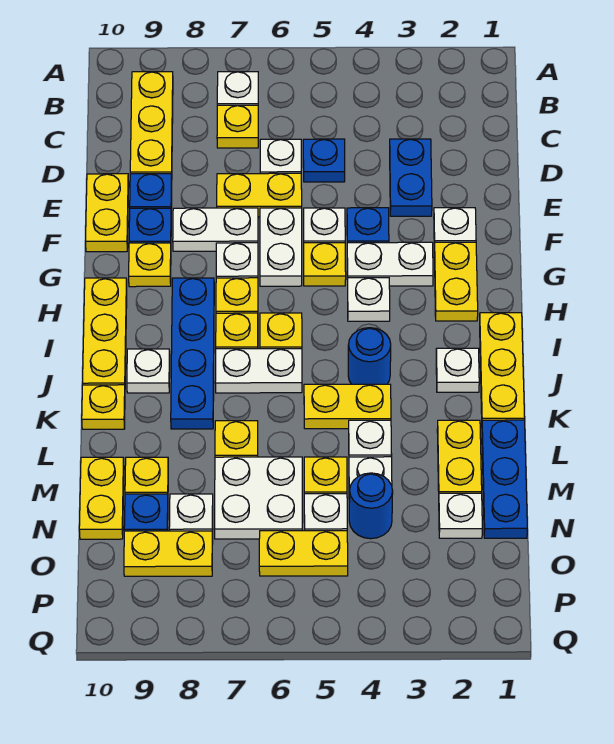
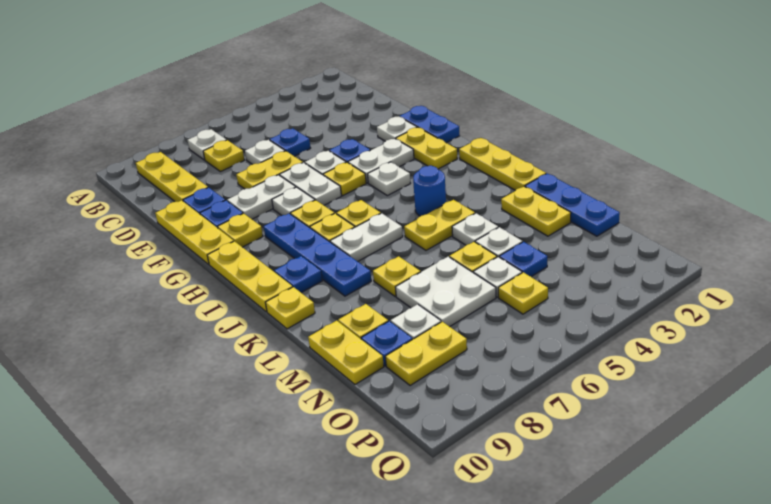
blue 1x2 plate [390,139,432,216] -> blue 1x2 plate moved to [400,106,460,143]
yellow 1x2 plate [86,174,129,252] -> yellow 1x3 plate [155,200,234,264]
white 1x1 plate [436,348,479,392] -> none
white 1x1 plate [127,349,170,393] -> blue 1x1 plate [274,256,322,293]
white 1x1 plate [439,493,482,538] -> none
blue 1x1 round brick [349,473,393,539] -> blue 1x1 plate [499,242,547,277]
yellow 1x2 plate [259,531,348,576] -> yellow 1x1 plate [498,272,548,314]

